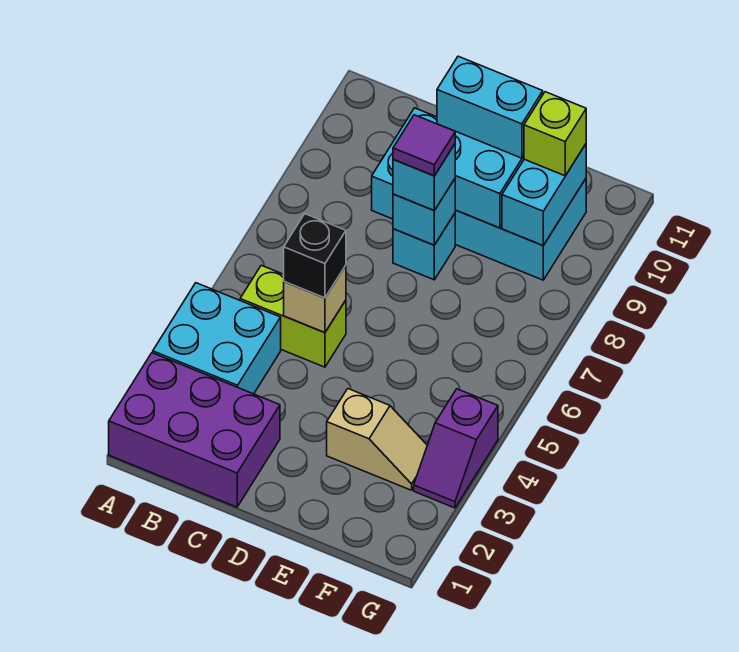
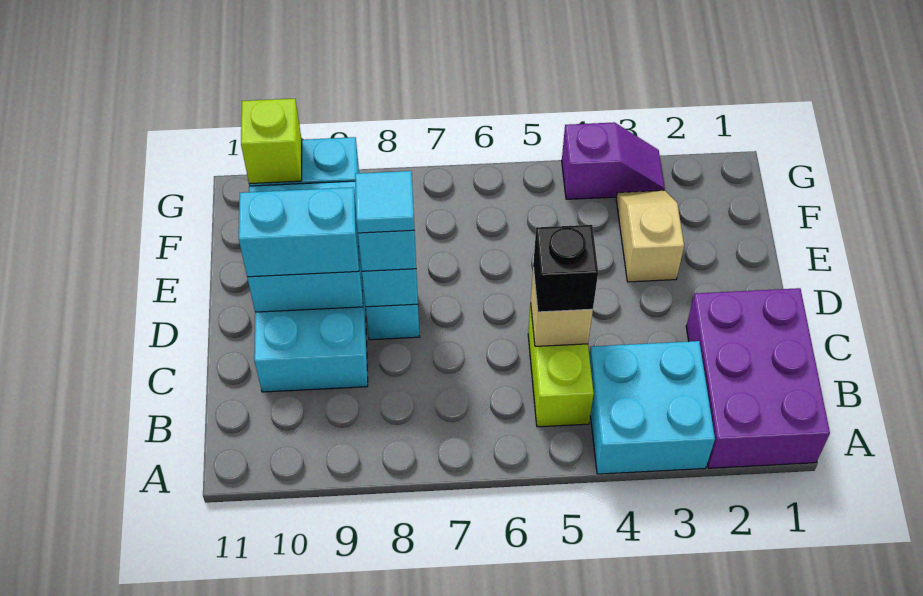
purple 1x1 tile [393,115,455,176] -> cyan 1x1 tile [355,171,414,233]
cyan 1x2 brick [437,56,543,158] -> cyan 1x2 brick turned to [239,187,359,277]

